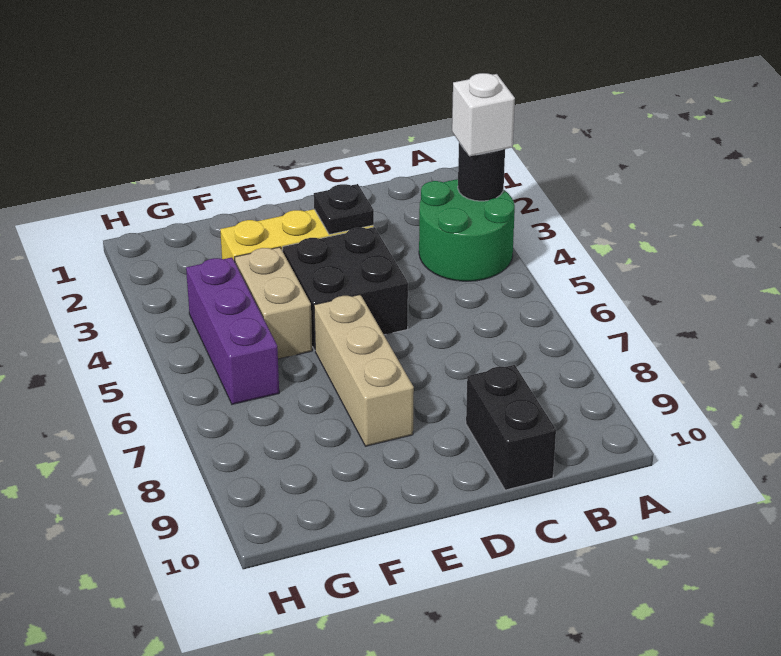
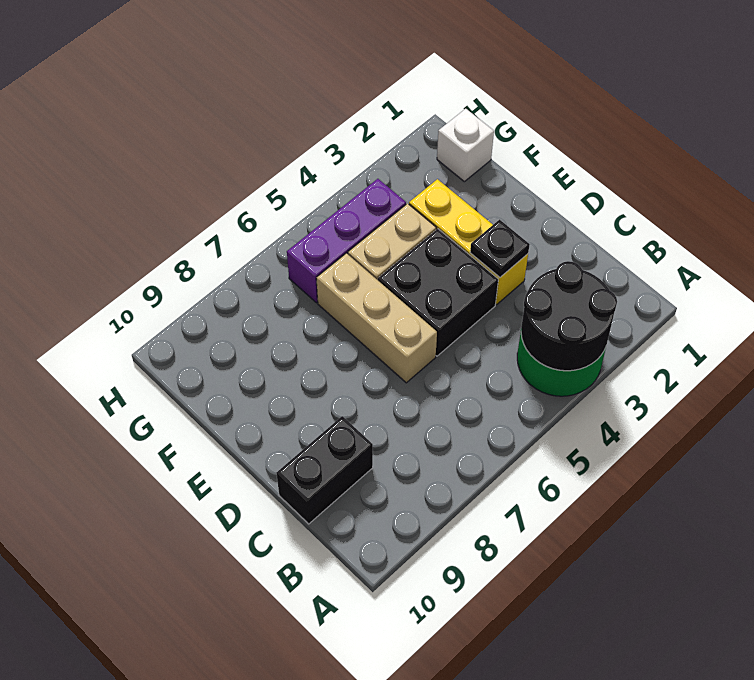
black 1x1 round brick [458,143,505,201] -> black 2x2 round brick [521,261,617,371]
white 1x1 brick [452,73,515,156] -> white 1x1 brick moved to [437,109,494,182]
tan 1x3 brick [314,295,414,446] -> tan 1x3 brick turned to [316,253,437,383]

